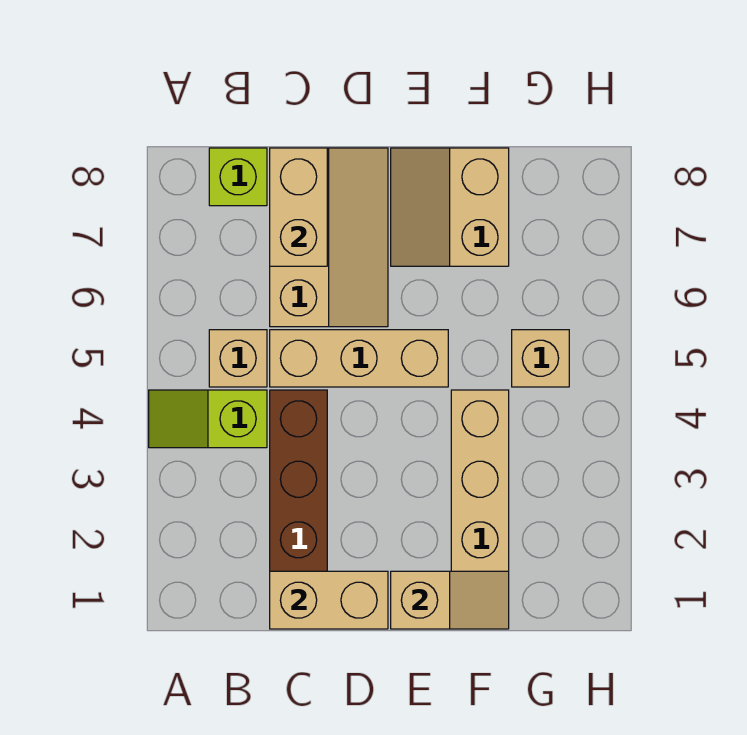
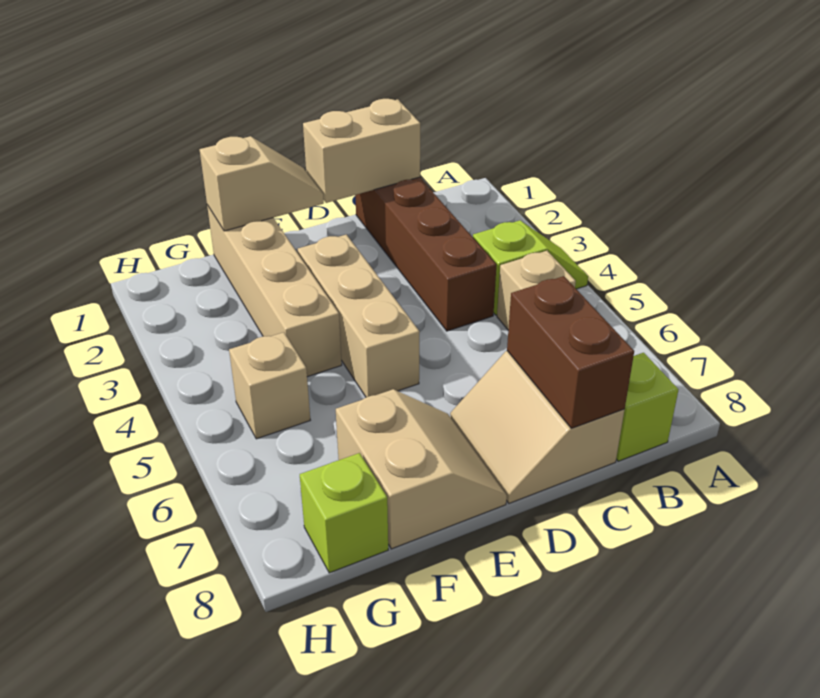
tan 1x3 brick [270,330,448,387] -> tan 1x3 brick turned to [298,235,420,397]
tan 2x3 slope [270,148,388,327] -> tan 2x2 slope [450,351,624,503]
tan 1x2 brick [270,148,327,266] -> brown 1x2 brick [507,276,634,428]
tan 1x2 slope [391,571,509,629] -> tan 1x2 slope turned to [200,136,324,231]
none -> lime 1x1 brick [300,453,388,573]

